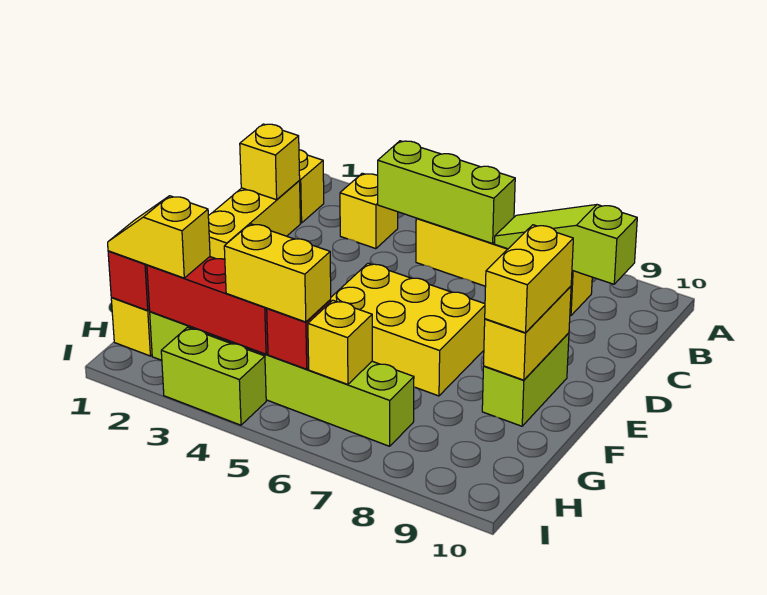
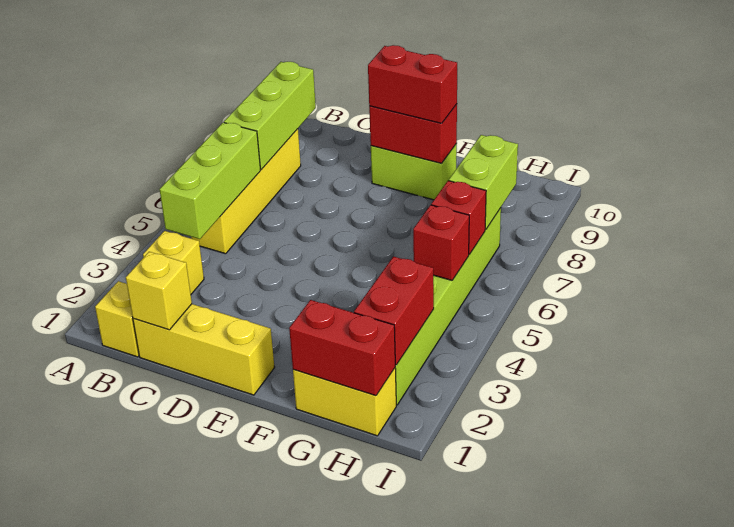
lime 1x3 slope [495,205,637,284] -> lime 1x3 brick [224,62,316,169]
yellow 2x3 brick [330,263,485,396] -> none
yellow 1x2 brick [484,286,571,380] -> red 1x2 brick [369,104,457,164]
yellow 1x2 brick [485,225,573,333] -> red 1x2 brick [368,45,457,123]
yellow 1x2 slope [108,196,210,278] -> none
red 1x3 brick [147,257,268,354] -> red 1x2 brick [354,256,434,365]
yellow 1x2 brick [224,224,331,322] -> none
yellow 1x1 brick [308,300,372,384] -> red 1x1 brick [431,181,486,254]
lime 1x2 brick [161,327,266,425] -> lime 1x2 brick moved to [449,135,518,230]

